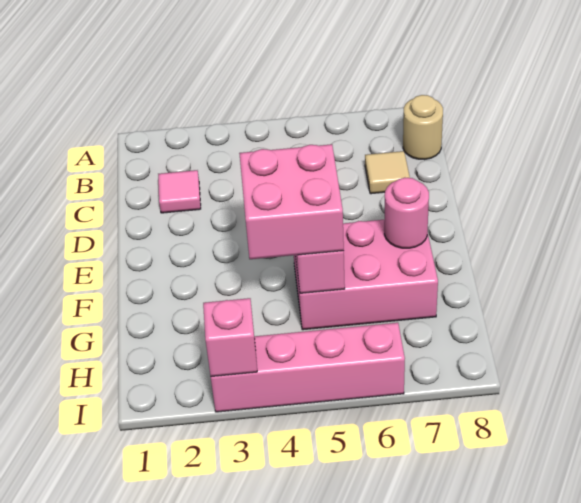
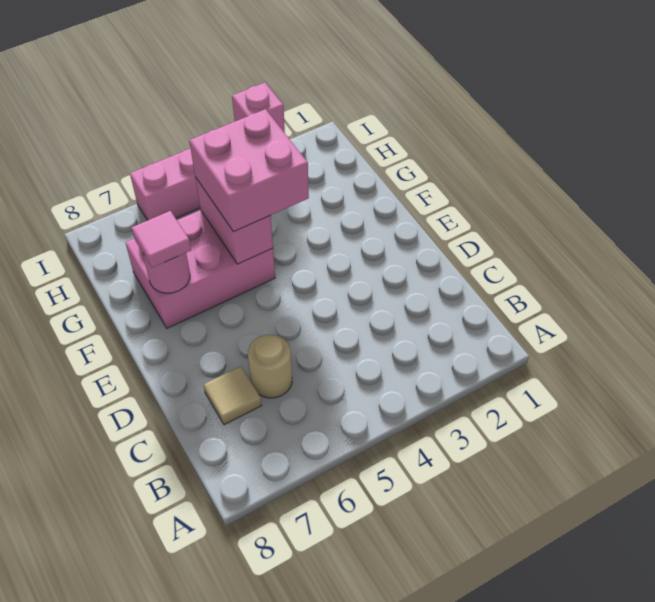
tan 1x1 round brick [403,95,443,160] -> tan 1x1 round brick moved to [248,335,292,398]
pink 1x1 tile [158,170,201,213] -> pink 1x1 tile moved to [132,211,191,268]

